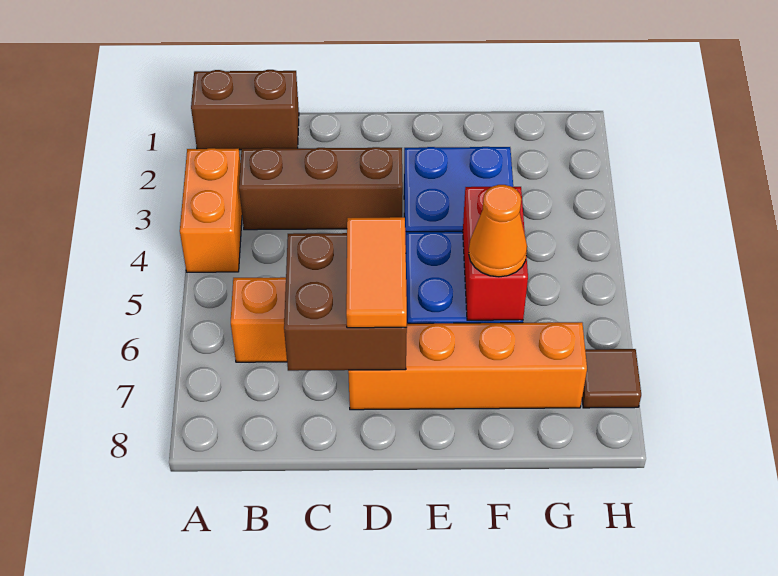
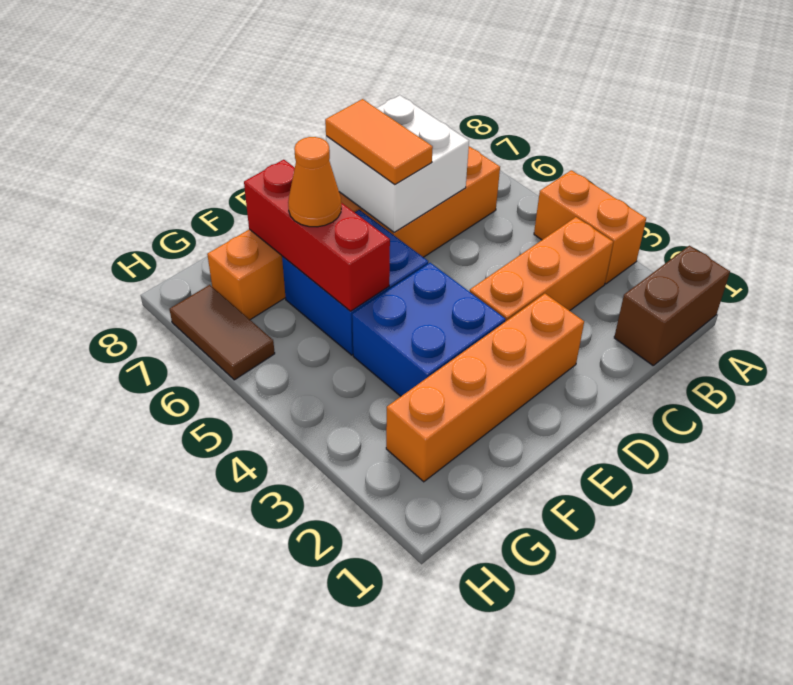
brown 1x3 brick [239,147,403,230] -> orange 1x3 brick [470,217,613,322]
brown 2x2 brick [284,233,407,371] -> white 2x2 brick [326,95,469,232]
none -> orange 1x4 brick [386,294,584,482]
red 1x2 brick [463,187,528,320] -> red 1x3 brick [244,160,390,311]
brown 1x1 tile [582,349,641,408] -> brown 1x2 tile [170,285,275,380]

